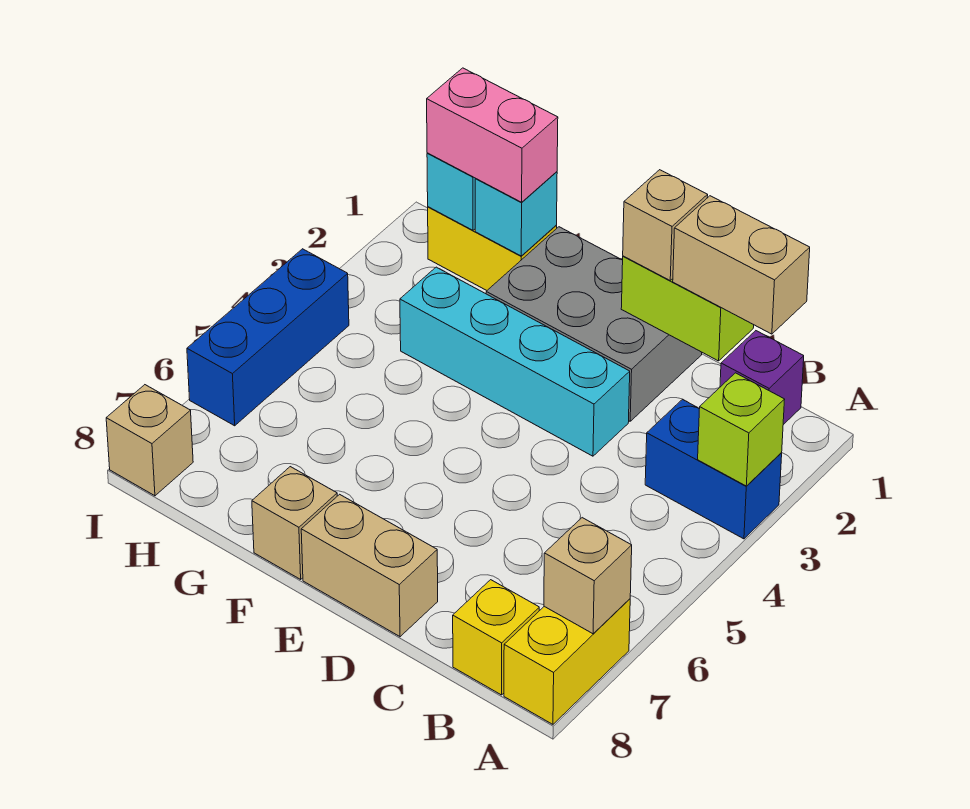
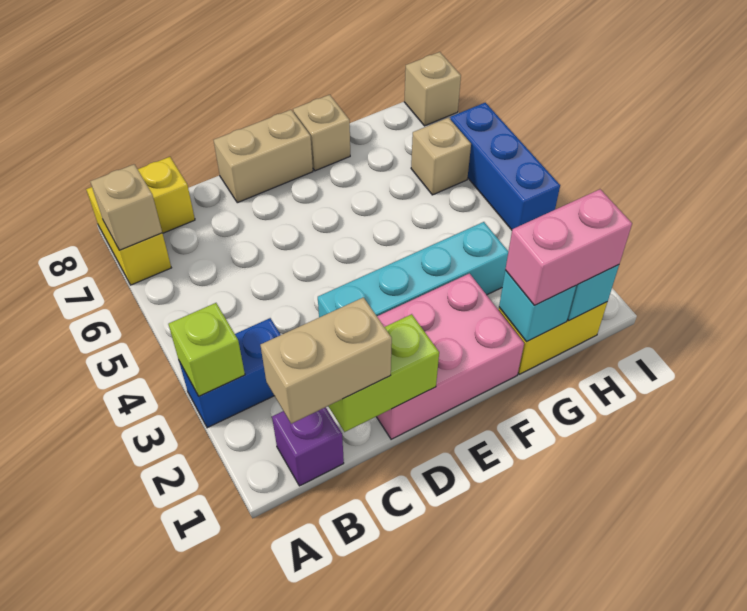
grey 2x3 brick [486,227,702,421] -> pink 2x3 brick [376,273,524,439]
tan 1x1 brick [623,170,708,280] -> tan 1x1 brick moved to [411,118,471,195]

